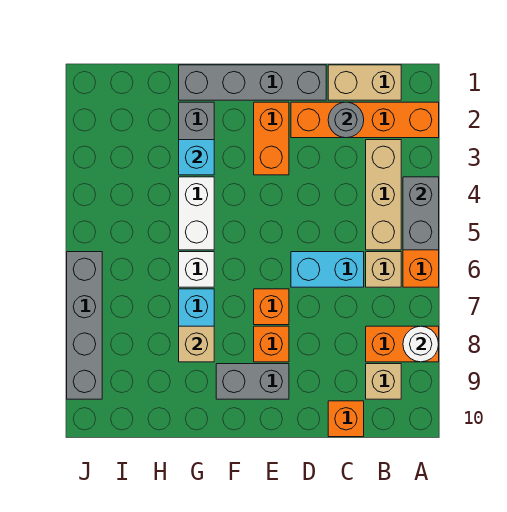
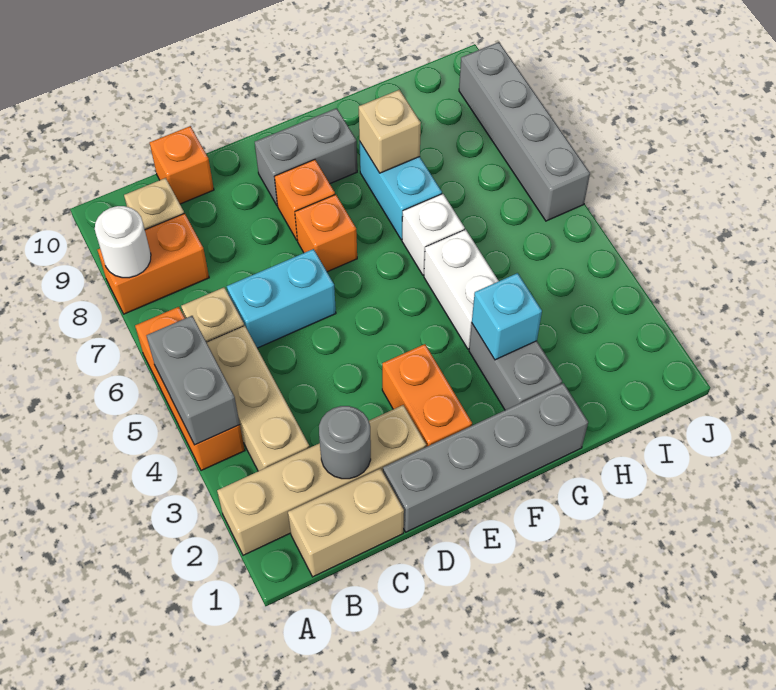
orange 1x4 brick [291,102,439,138] -> tan 1x4 brick [217,405,426,555]

